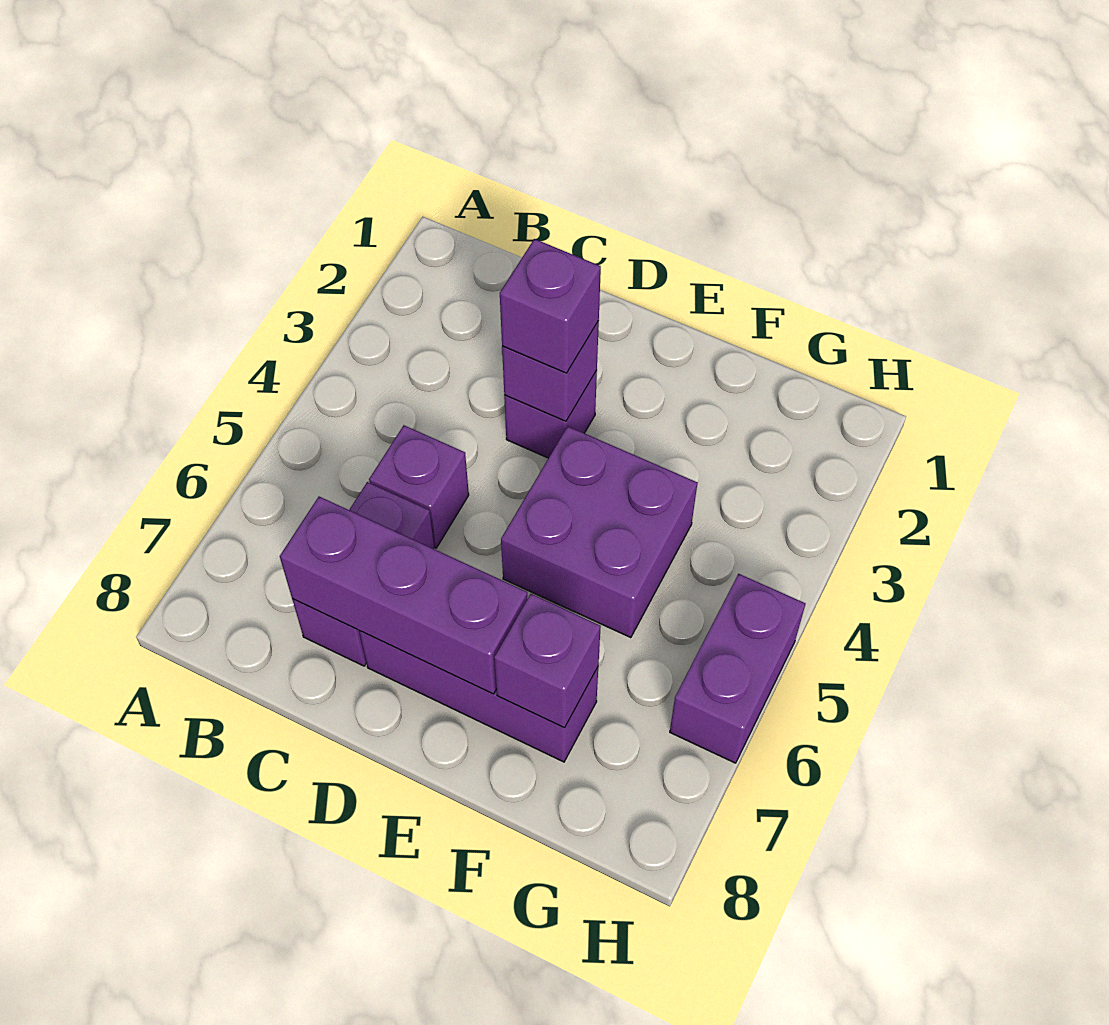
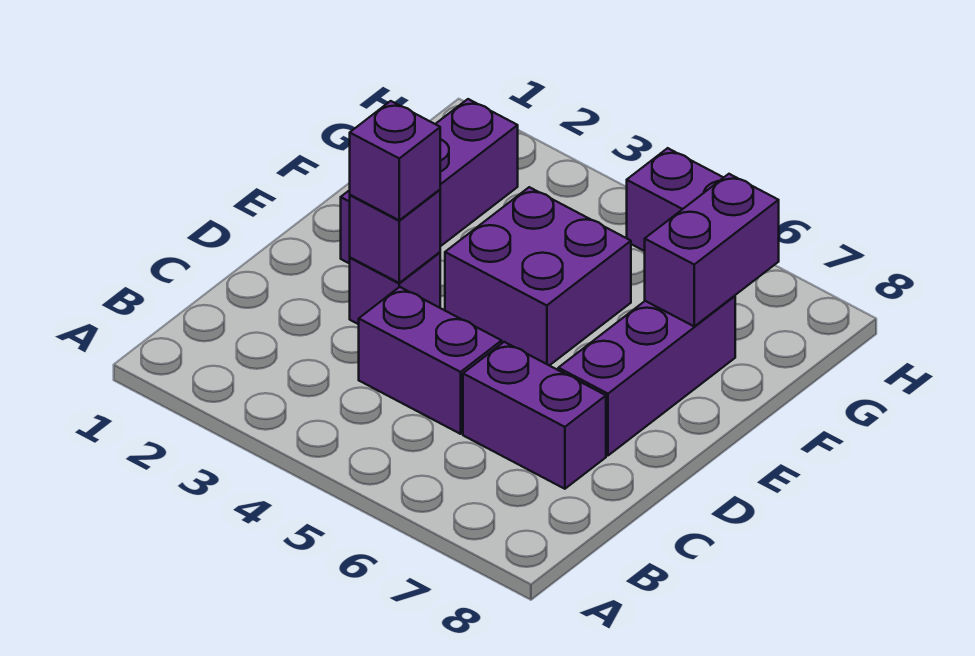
purple 1x1 brick [369,425,469,548] -> purple 1x2 brick [359,287,502,434]
purple 1x3 brick [280,497,527,694] -> purple 1x3 brick moved to [341,99,518,264]
purple 1x1 brick [494,594,601,728] -> purple 1x2 brick [645,174,779,326]

